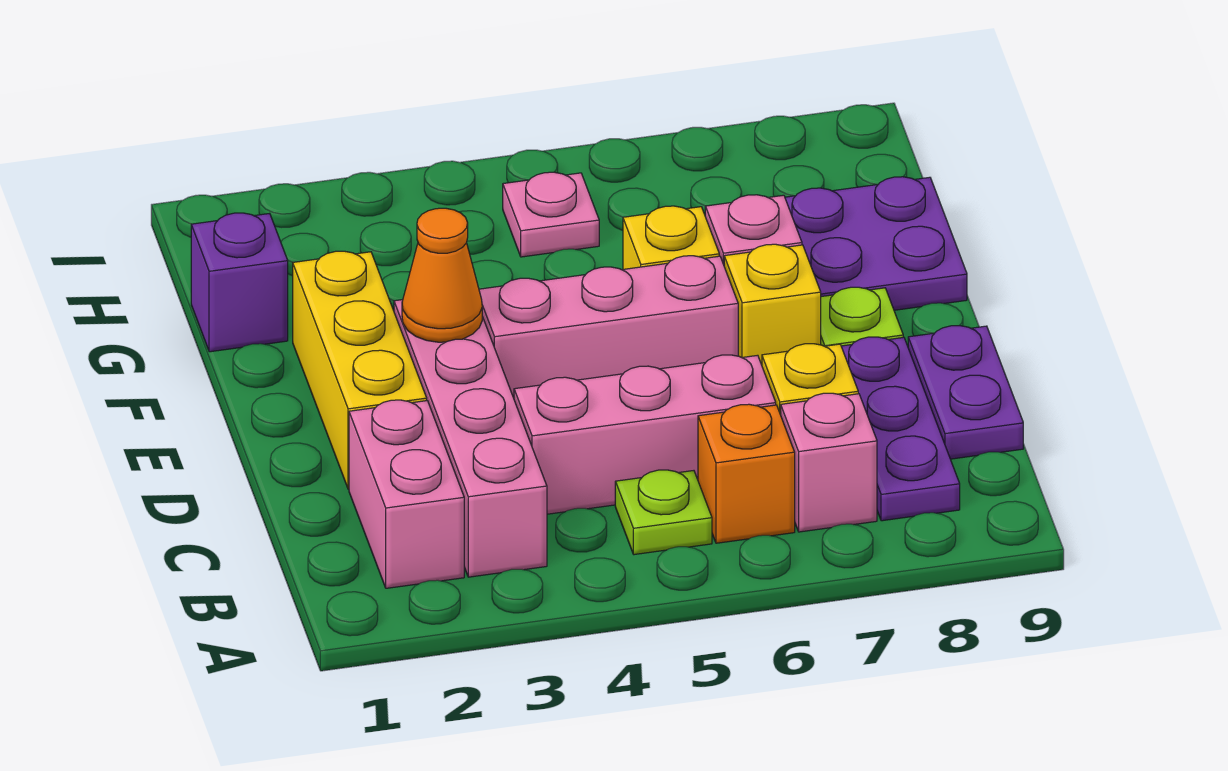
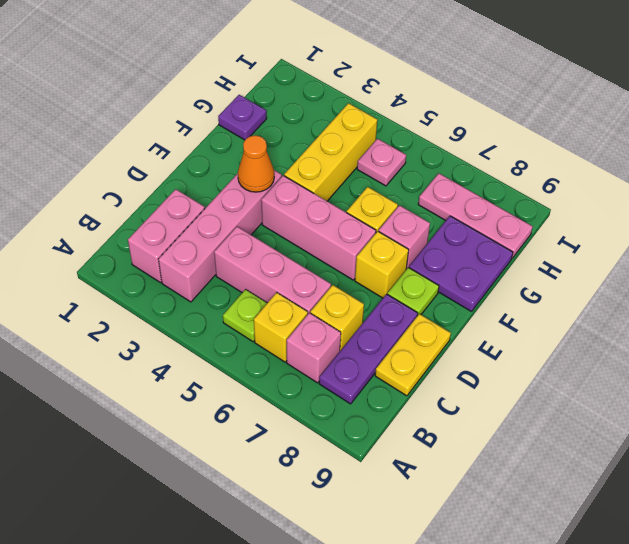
orange 1x1 brick [698,404,795,543] -> yellow 1x1 brick [254,293,308,362]
purple 1x2 plate [908,326,1023,459] -> yellow 1x2 plate [375,314,451,396]
yellow 1x3 brick [293,251,427,489] -> yellow 1x3 brick moved to [284,103,377,201]
purple 1x1 brick [191,213,288,352] -> purple 1x1 plate [218,95,267,140]
none -> pink 1x3 plate [418,173,533,258]

